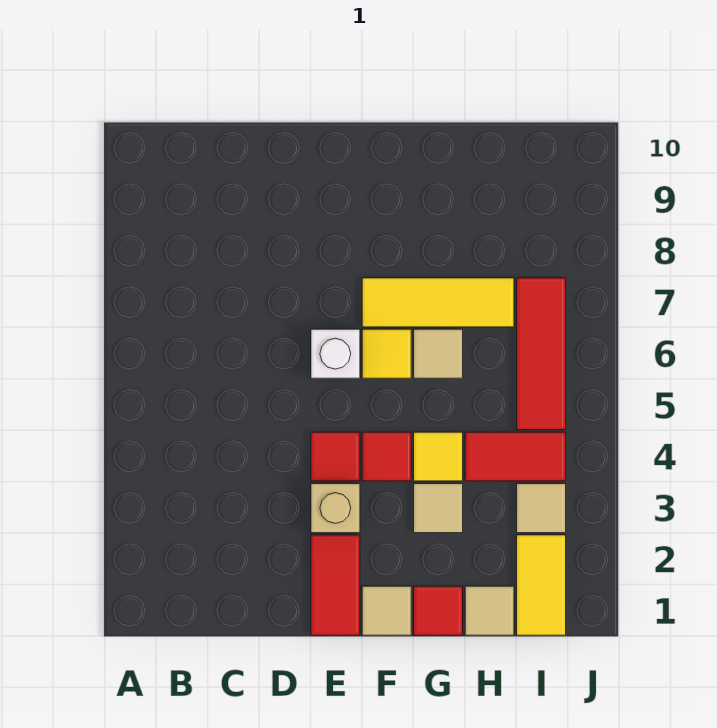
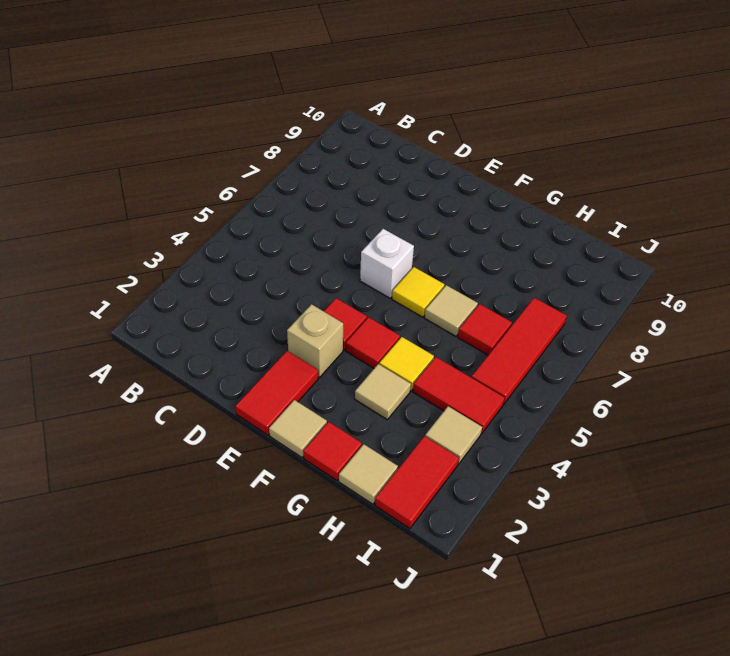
yellow 1x3 tile [362,278,514,327] -> none
none -> red 1x1 tile [458,304,512,355]
yellow 1x2 tile [517,535,566,635] -> red 1x2 tile [375,436,459,529]

